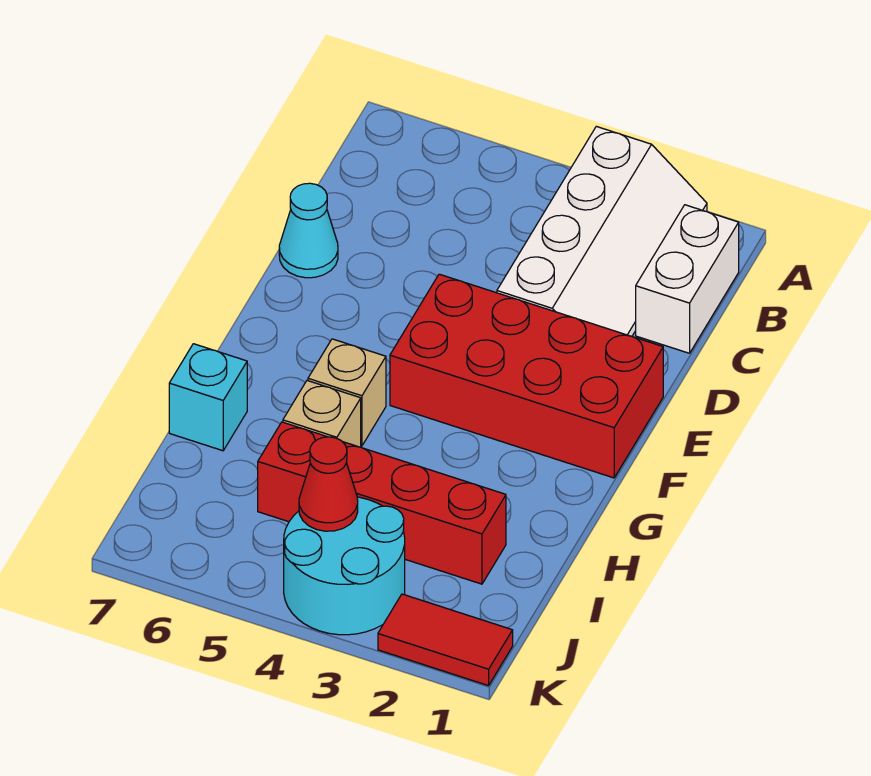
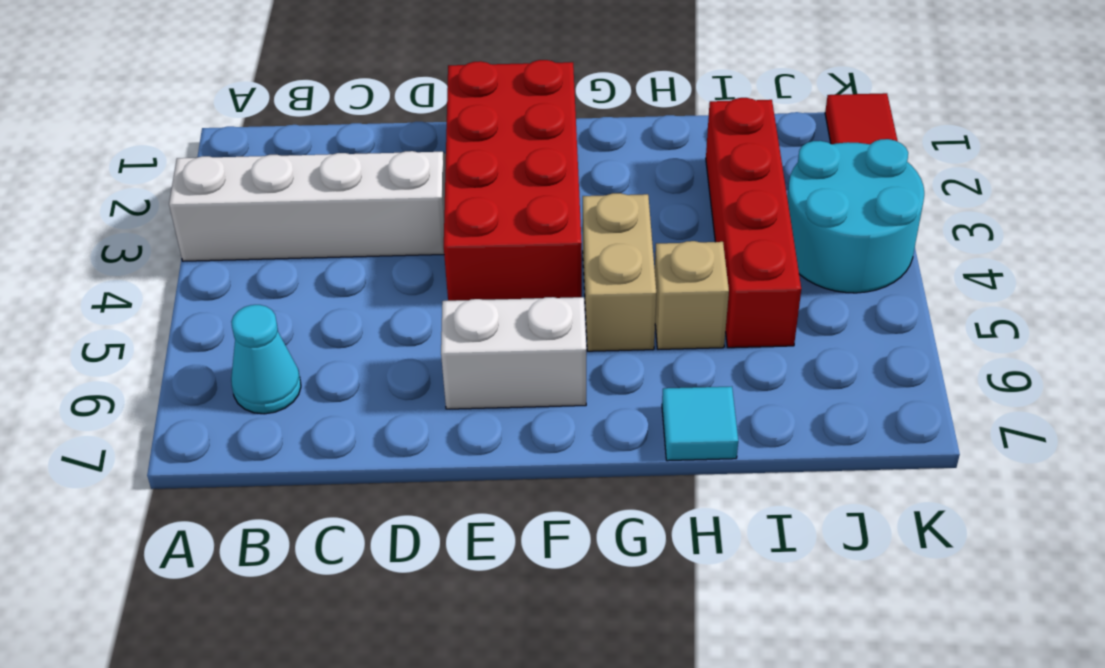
white 1x2 brick [636,205,739,353] -> white 1x2 brick moved to [441,297,586,409]
cyan 1x1 cone [279,183,338,278] -> cyan 1x1 cone moved to [231,305,301,414]
tan 1x1 brick [308,339,386,446] -> tan 1x2 brick [583,193,656,351]
cyan 1x1 brick [169,344,247,451] -> cyan 1x1 tile [662,387,738,461]
red 1x1 cone [299,437,358,531] -> none

